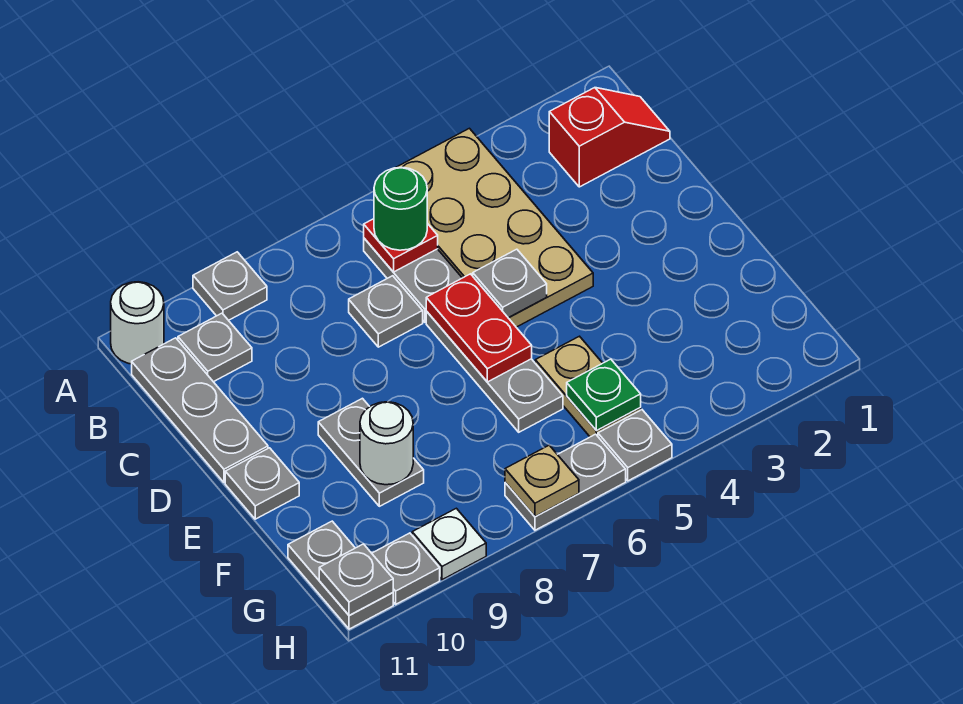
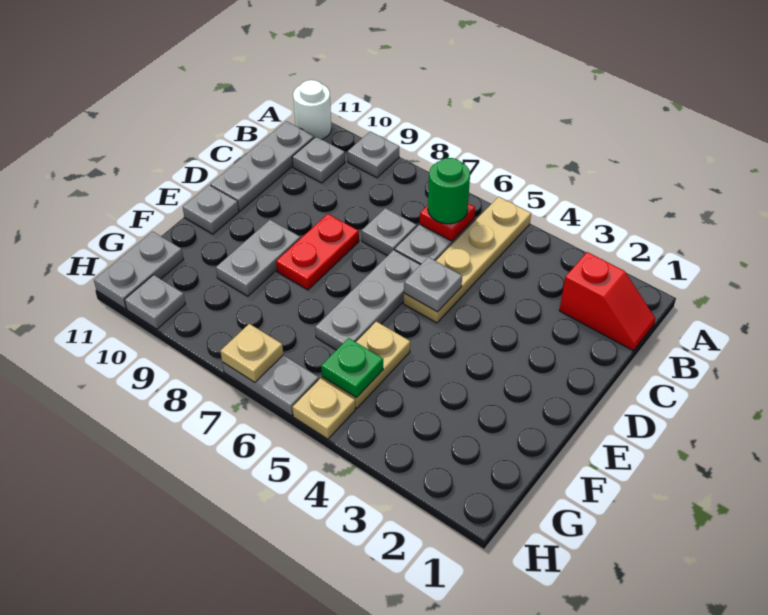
tan 2x4 plate [396,128,593,327] -> tan 1x4 plate [404,197,531,323]
red 1x2 plate [426,274,532,382] -> red 1x2 plate moved to [276,214,359,290]
white 1x1 round brick [360,402,413,485] -> none
grey 1x1 plate [598,410,672,481] -> tan 1x1 plate [292,378,355,439]
white 1x1 plate [412,508,486,580] -> none
grey 1x1 plate [319,544,393,616] -> none

